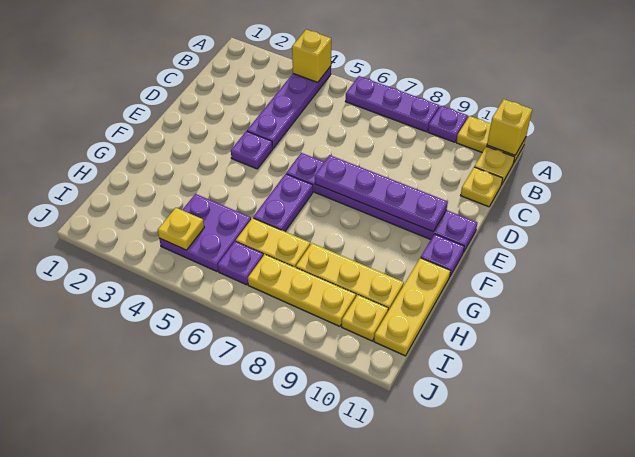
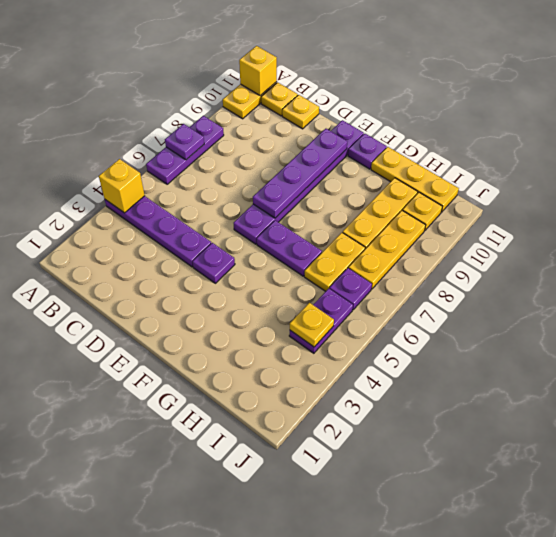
purple 1x1 plate [428,106,468,142] -> purple 1x1 plate moved to [165,124,204,160]
purple 2x2 plate [159,194,251,271] -> purple 1x2 plate [289,289,353,353]

